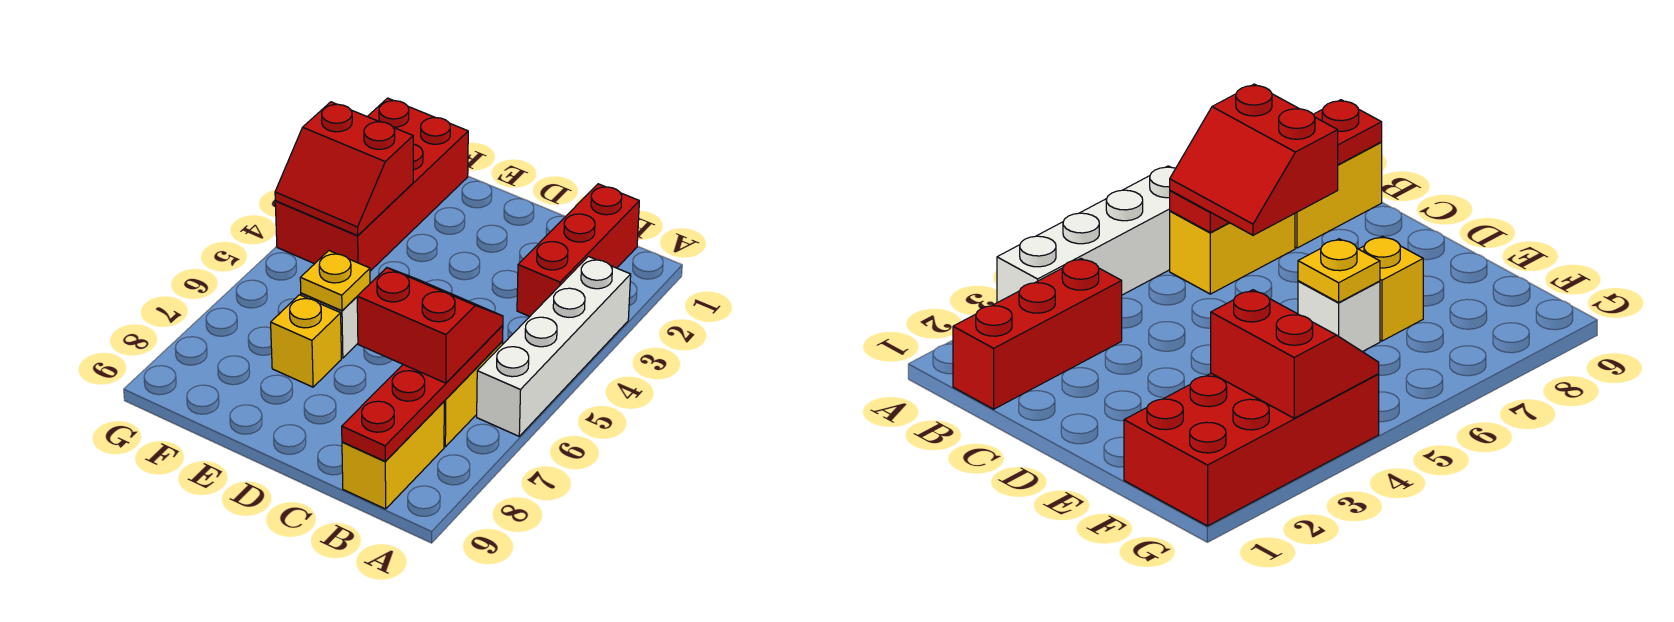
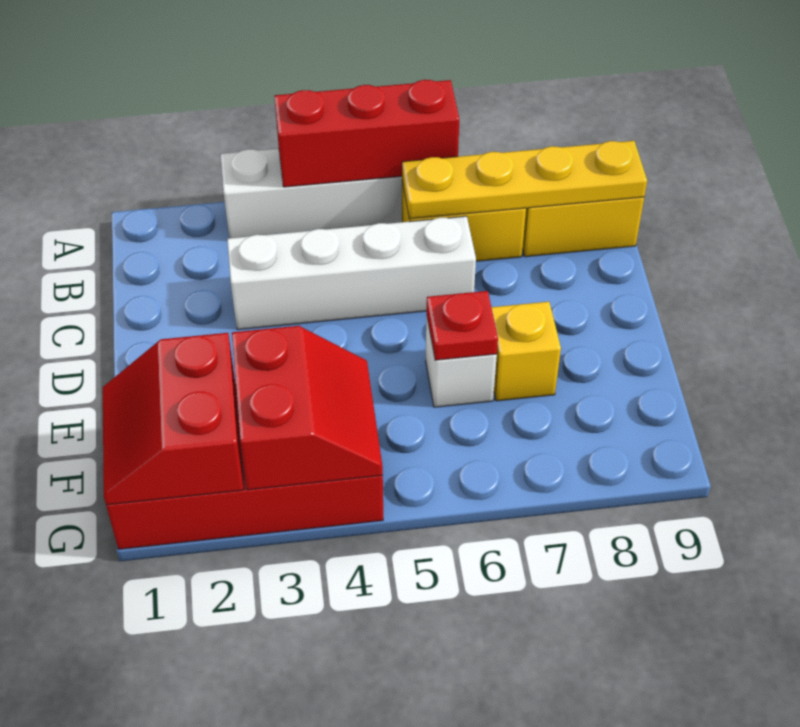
red 1x3 brick [517,184,639,316] -> red 1x3 brick moved to [274,80,459,187]
red 1x4 plate [342,325,503,461] -> yellow 1x4 plate [402,141,647,219]
red 2x2 slope [357,268,503,383] -> red 2x2 slope moved to [103,333,244,505]
none -> white 1x4 brick [227,216,476,330]
yellow 1x1 plate [300,251,370,311] -> red 1x1 plate [427,291,498,360]

